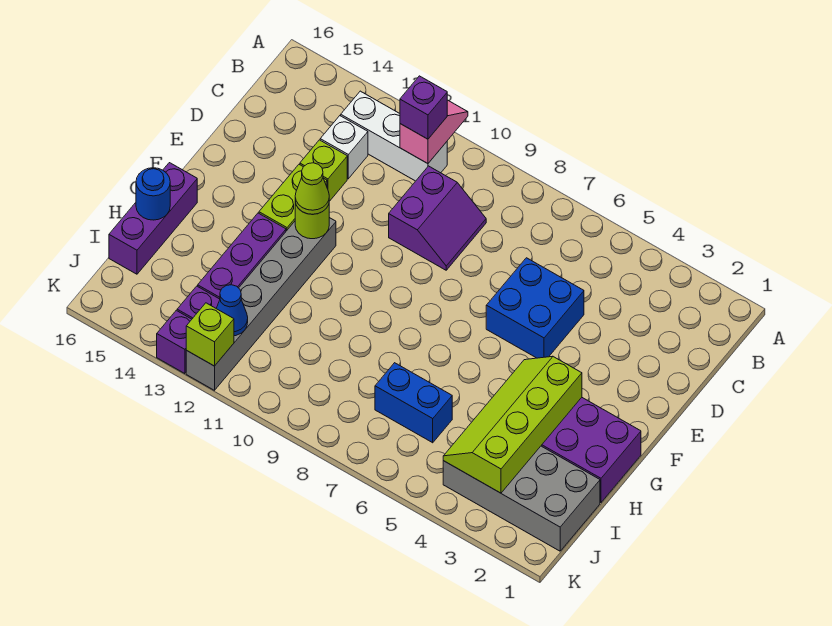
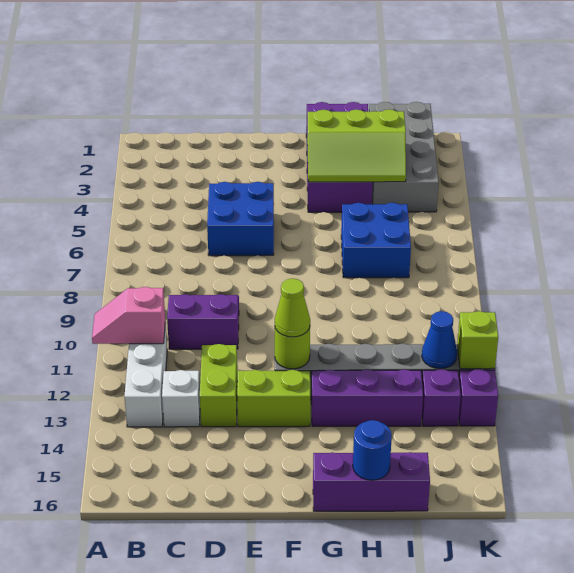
purple 1x1 brick [400,76,447,139] -> none
lime 1x1 brick [300,140,347,201] -> lime 1x2 brick [200,344,237,427]
lime 2x4 slope [443,356,582,493] -> lime 2x3 slope [307,109,406,182]
blue 1x2 brick [375,363,452,443] -> blue 2x2 brick [341,203,411,278]

